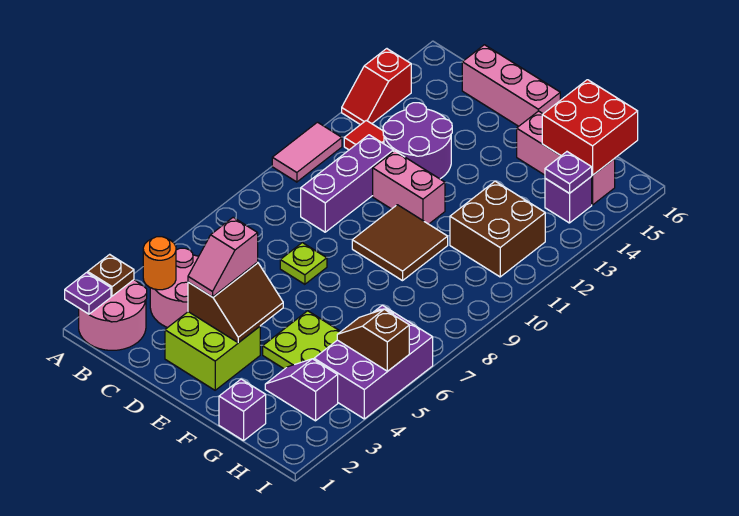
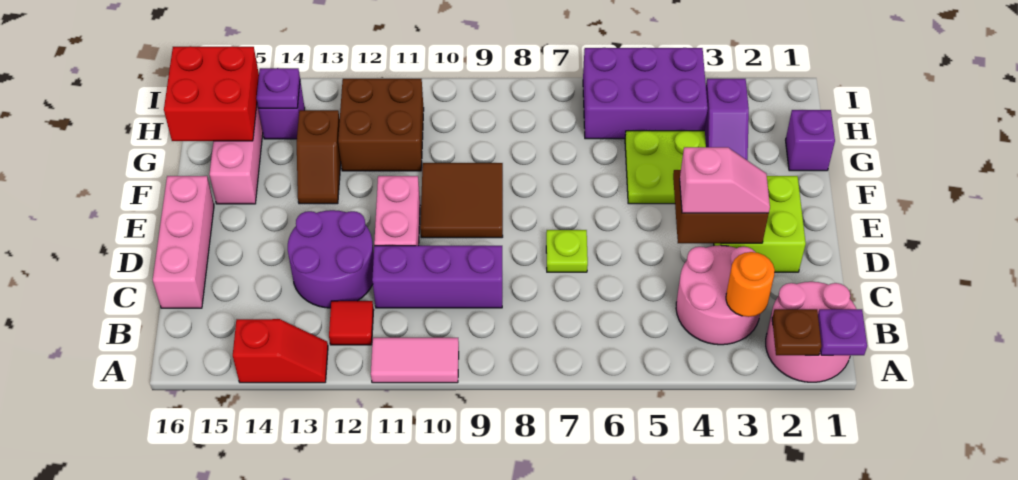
brown 1x2 slope [337,309,409,371] -> brown 1x2 slope moved to [297,110,341,204]

